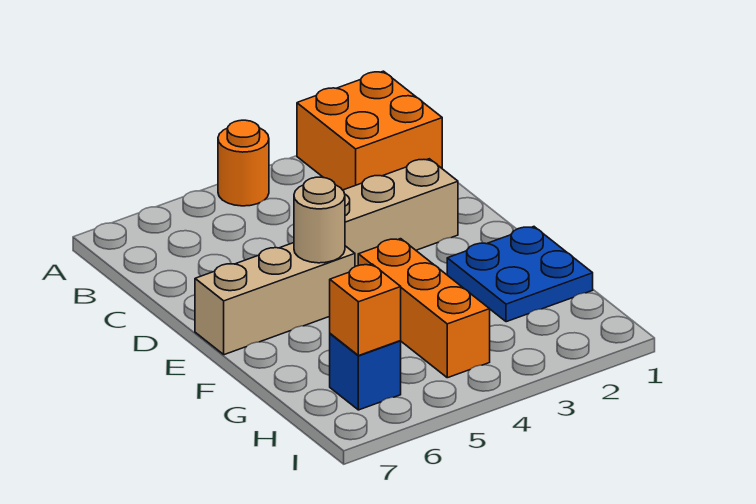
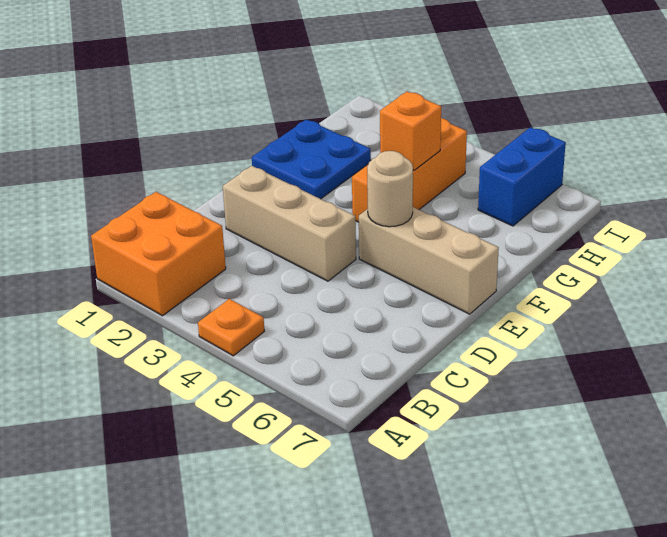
orange 1x1 round brick [218,120,269,206] -> orange 1x1 plate [198,299,264,356]
blue 1x1 brick [330,334,401,410] -> blue 1x2 brick [478,127,566,226]
orange 1x1 brick [330,264,401,356] -> orange 1x1 brick moved to [380,92,441,170]

